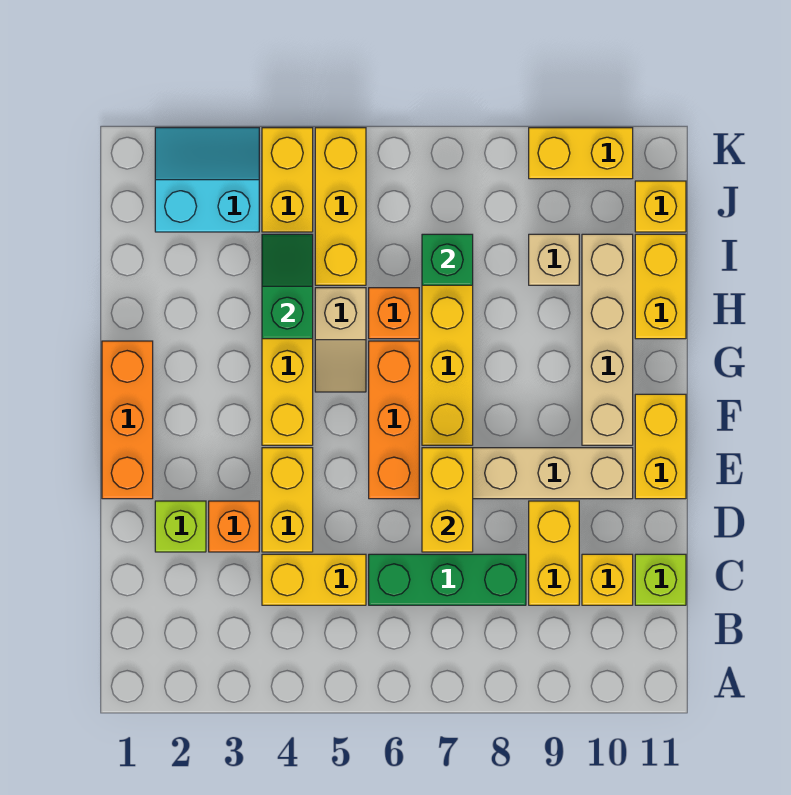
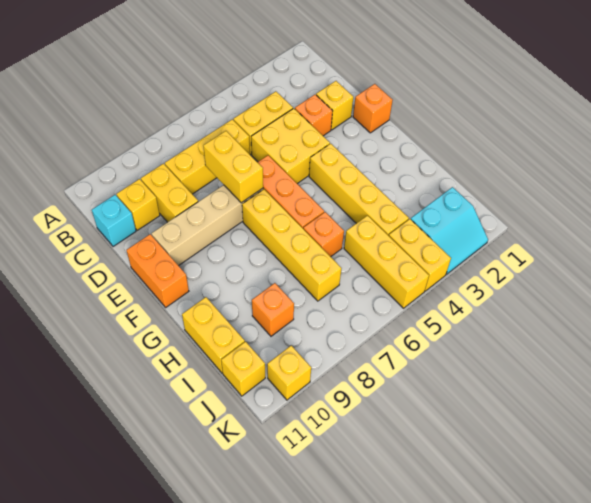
green 1x3 brick [369,554,526,605] -> yellow 1x3 brick [165,119,250,194]
lime 1x1 brick [635,554,686,605] -> cyan 1x1 brick [92,195,136,247]
lime 1x1 brick [155,501,206,552] -> yellow 1x1 brick [316,81,353,130]
yellow 1x2 brick [262,448,313,552] -> yellow 2x2 brick [251,108,330,184]
orange 1x3 brick [102,341,153,499] -> orange 1x1 brick [353,84,393,133]
yellow 1x2 brick [635,394,686,499] -> orange 1x2 brick [127,234,189,307]
tan 1x4 brick [582,234,633,445] -> none
tan 1x2 slope [315,288,366,392] -> none
green 1x2 slope [262,234,313,339] -> none
green 1x1 brick [422,234,473,285] -> none
tan 1x1 brick [529,234,579,285] -> orange 1x1 brick [252,283,294,336]
yellow 1x2 brick [529,128,633,179] -> yellow 1x1 brick [267,346,311,400]

